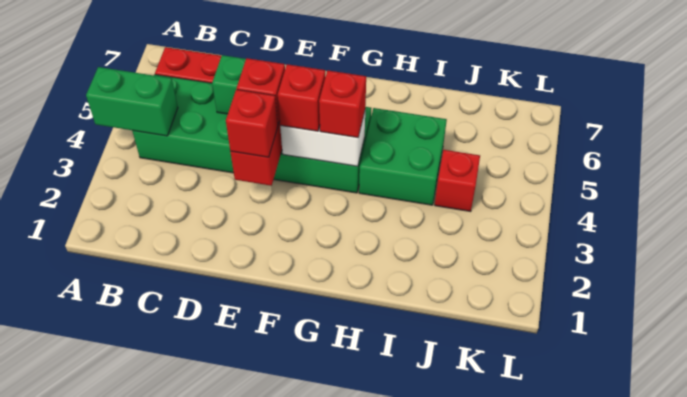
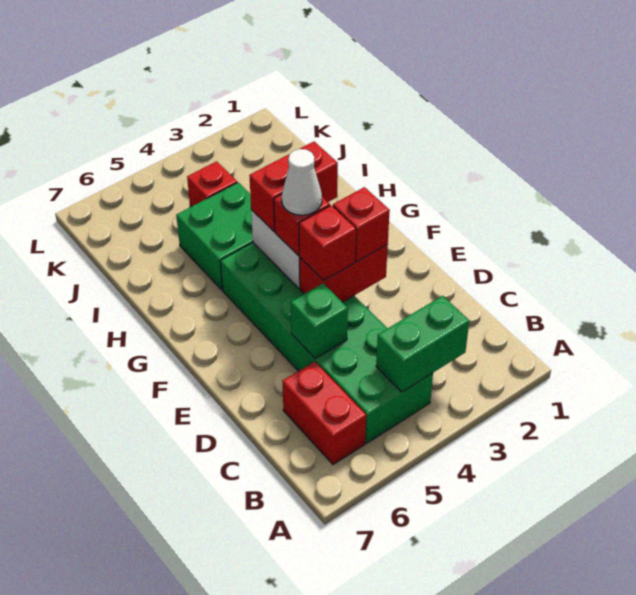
green 1x2 brick [86,67,178,136] -> green 1x2 brick turned to [376,296,469,392]
none -> white 1x1 cone [282,149,322,215]
red 1x1 brick [319,71,366,138] -> red 1x2 brick [249,142,338,231]

